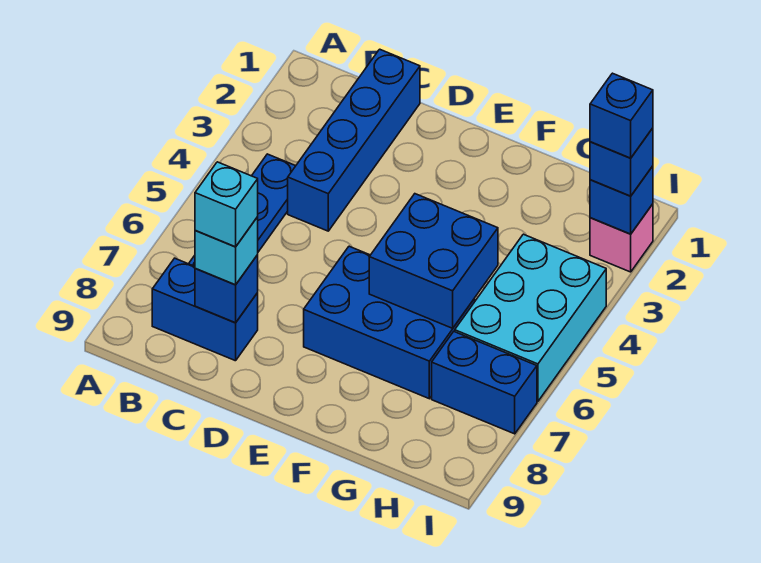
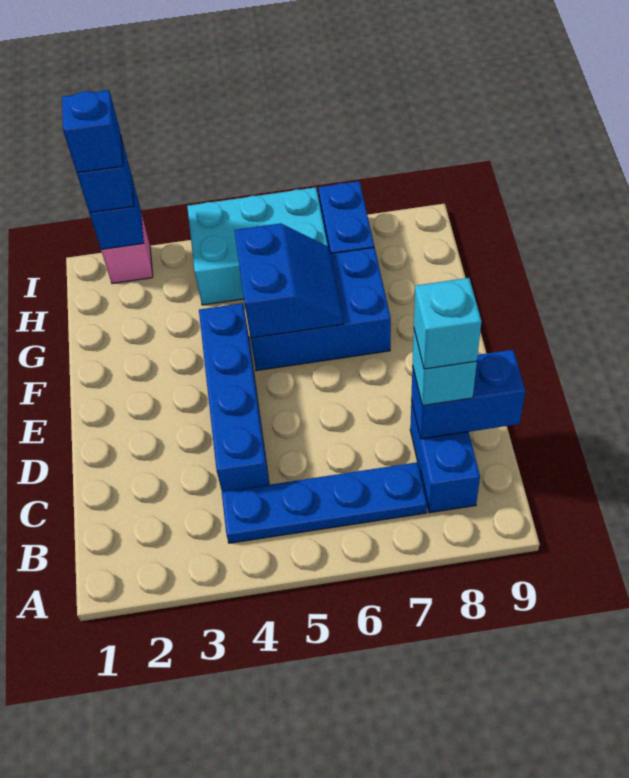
blue 1x4 brick [288,49,420,231] -> blue 1x4 brick turned to [199,303,269,492]
blue 1x1 brick [195,255,258,323] -> blue 1x2 brick [411,350,525,439]
blue 2x3 brick [304,246,475,399] -> blue 2x3 brick turned to [251,247,391,371]
blue 2x2 brick [369,194,498,328] -> blue 2x2 slope [234,223,343,338]

